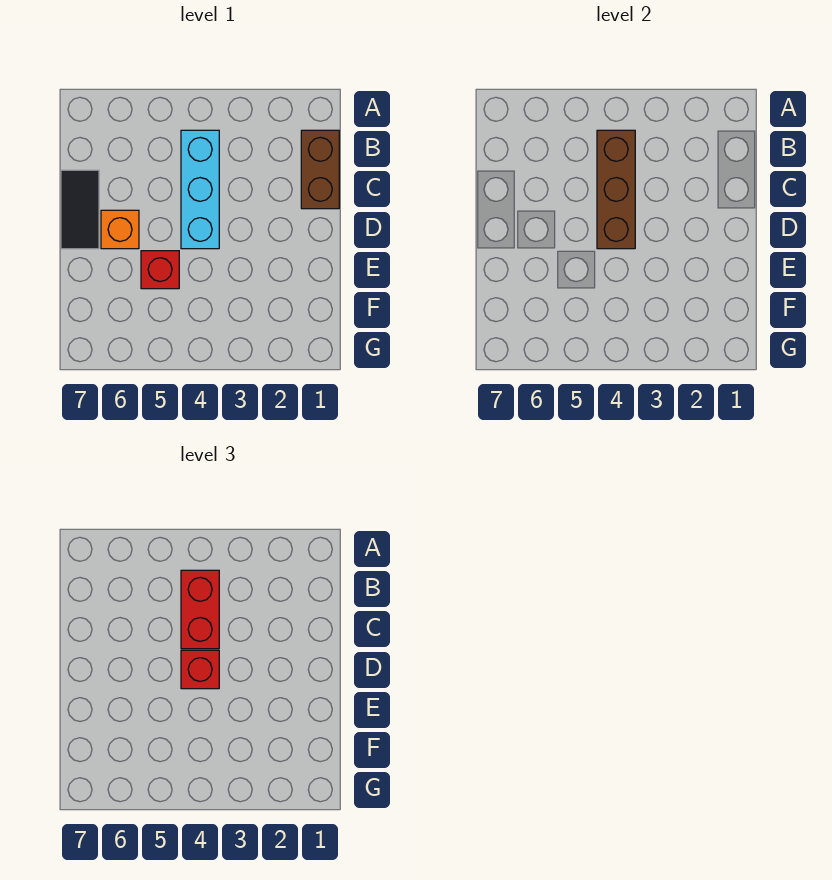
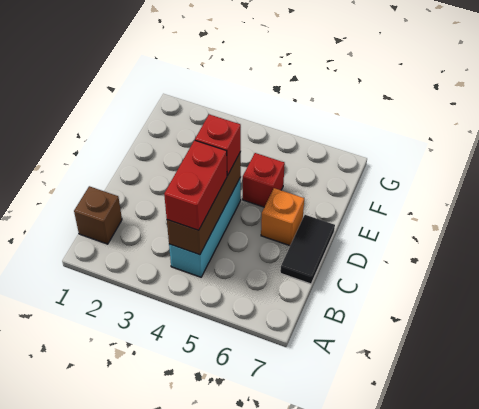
brown 1x2 brick [301,130,339,209] -> brown 1x1 brick [74,186,122,244]

